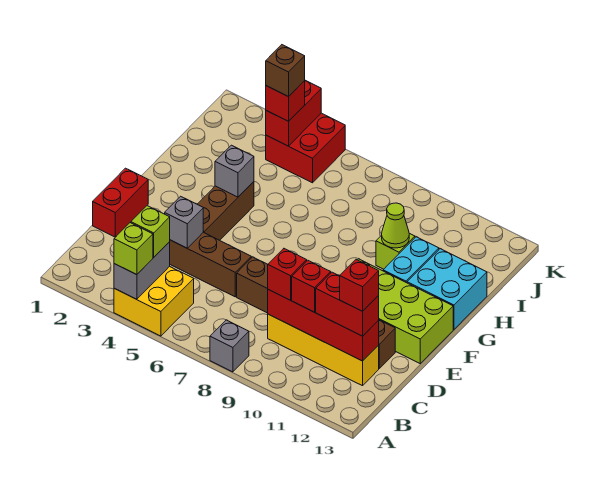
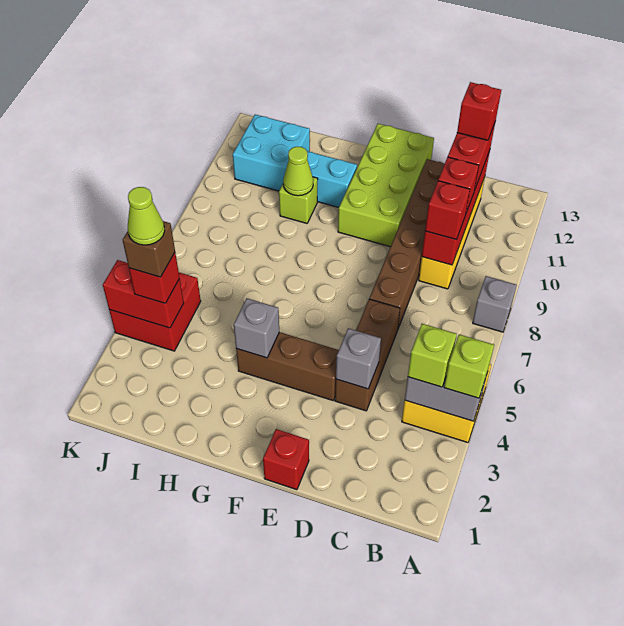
red 1x2 brick [93,168,148,237] -> red 1x1 brick [263,429,309,490]
cyan 2x2 brick [407,249,487,329] -> cyan 2x2 brick moved to [233,115,310,191]
none -> lime 1x1 cone [128,187,165,245]

